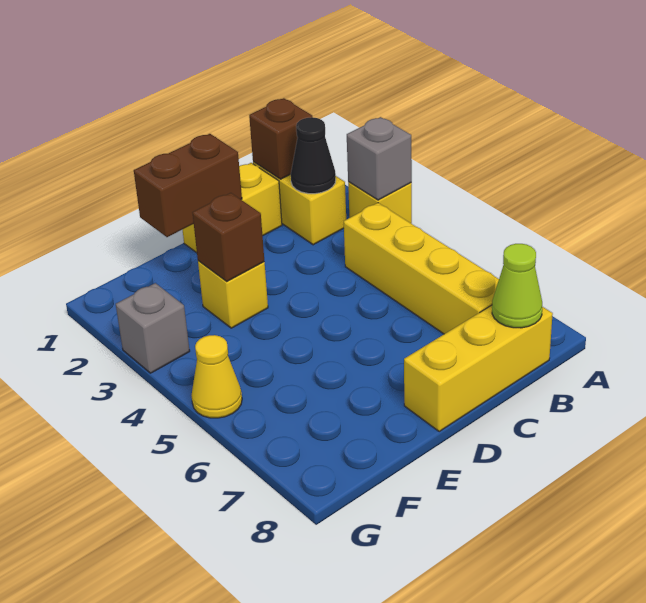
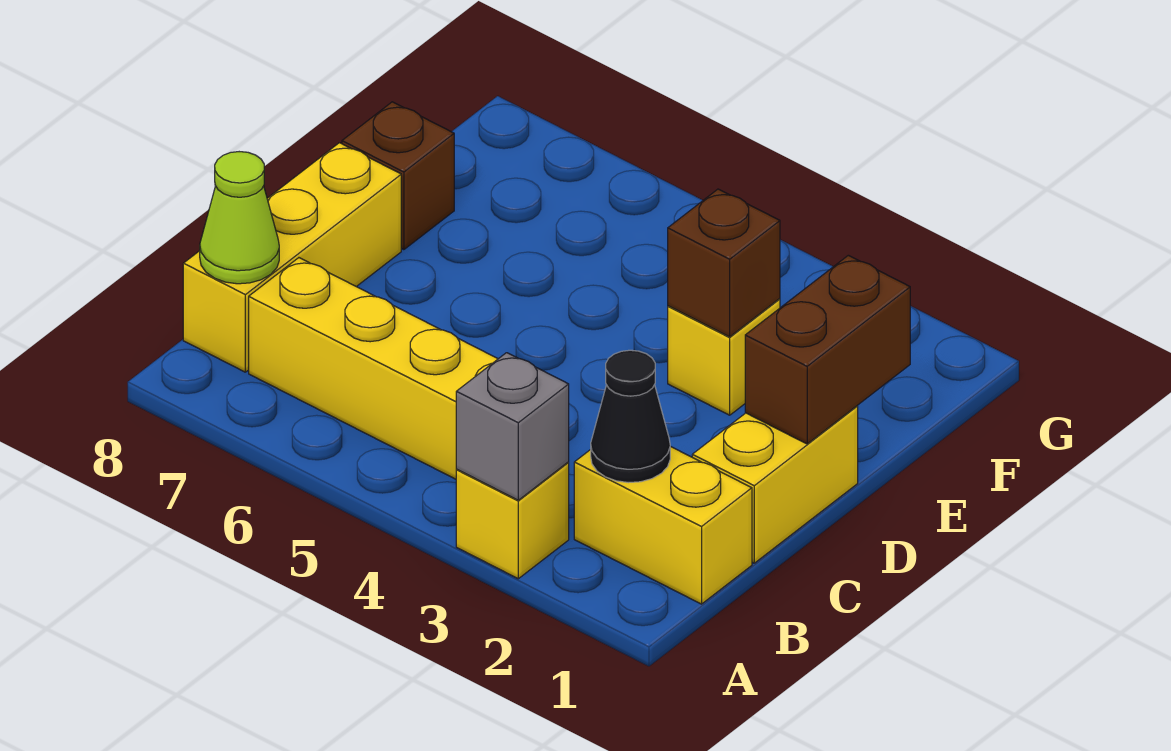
brown 1x1 brick [249,98,312,179] -> brown 1x1 brick moved to [342,102,454,250]
grey 1x1 brick [116,283,190,373] -> none
yellow 1x1 cone [191,335,242,418] -> none

